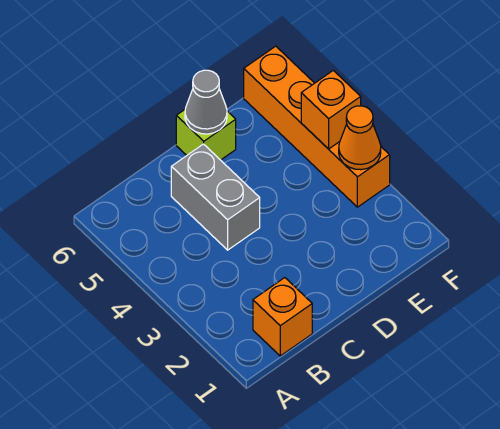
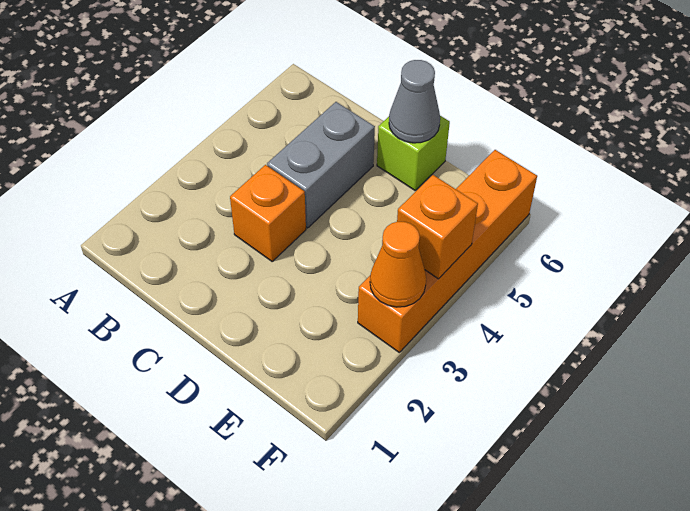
orange 1x1 brick [253,278,312,356] -> orange 1x1 brick moved to [230,165,306,261]

